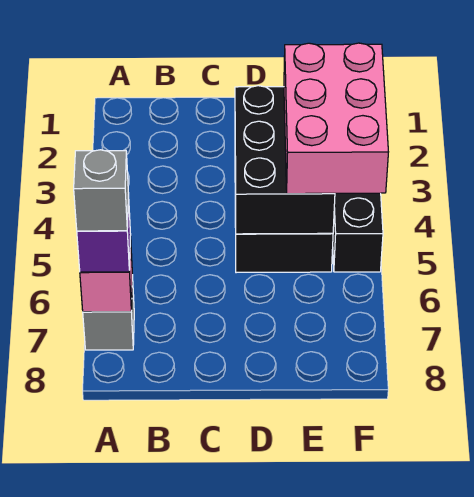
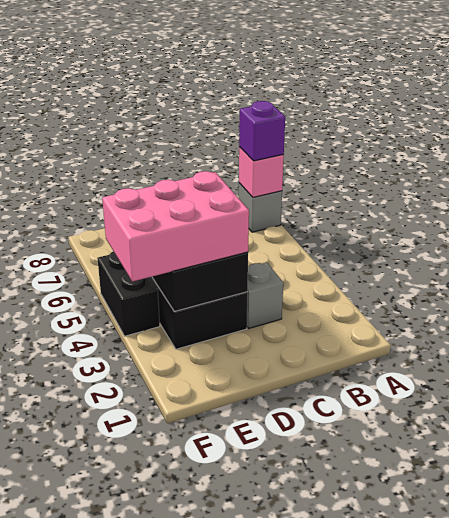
grey 1x1 brick [74,150,129,231] -> grey 1x1 brick moved to [247,262,283,328]
pink 2x3 brick [284,43,388,194] -> pink 2x3 brick turned to [102,171,249,282]

